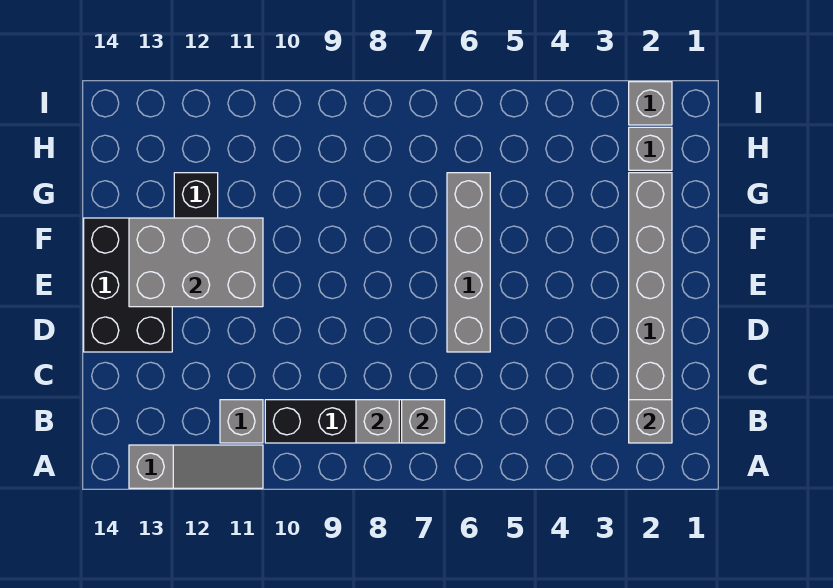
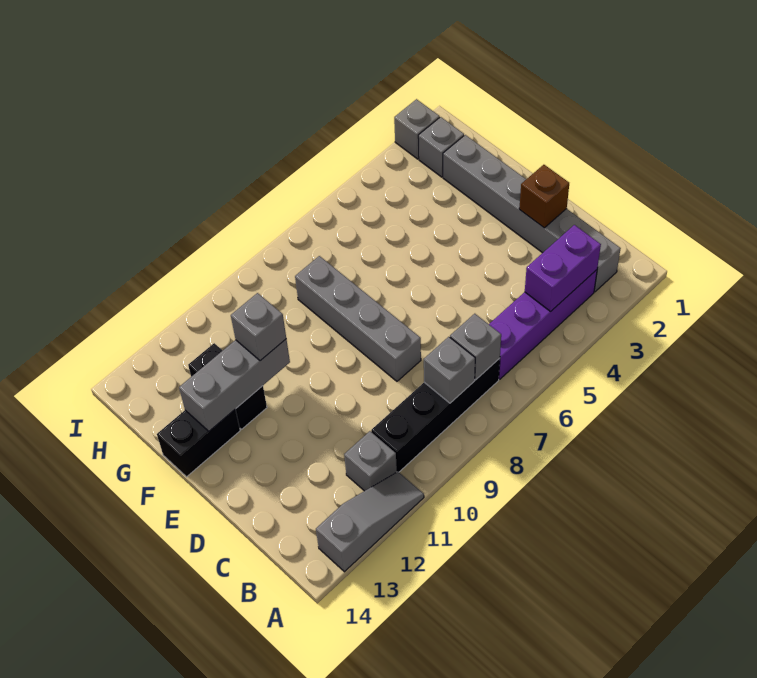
grey 1x1 brick [629,400,672,443] -> grey 1x1 brick moved to [231,293,286,361]
none -> purple 1x4 brick [489,270,597,379]
none -> purple 1x2 brick [525,225,601,311]
none -> brown 1x1 brick [519,165,569,228]
grey 1x4 brick [447,173,490,352] -> grey 1x4 brick moved to [295,256,421,381]
black 2x3 brick [84,218,172,352] -> black 1x2 brick [157,409,240,477]
grey 2x3 brick [129,218,263,307] -> grey 1x3 brick [179,339,290,431]

